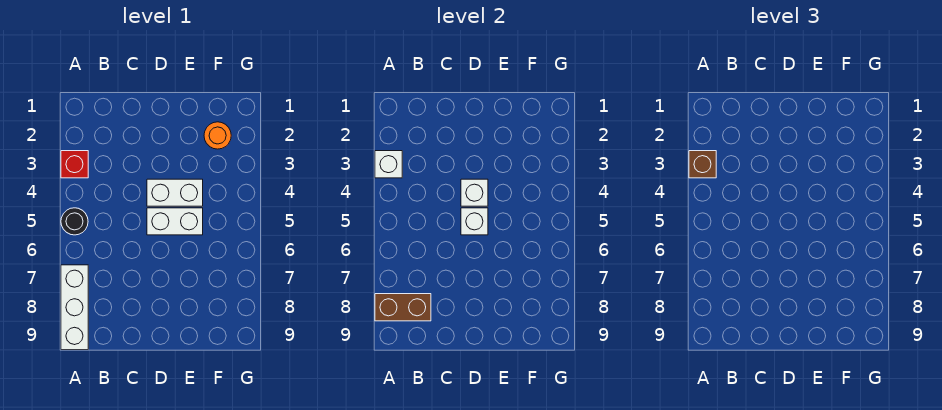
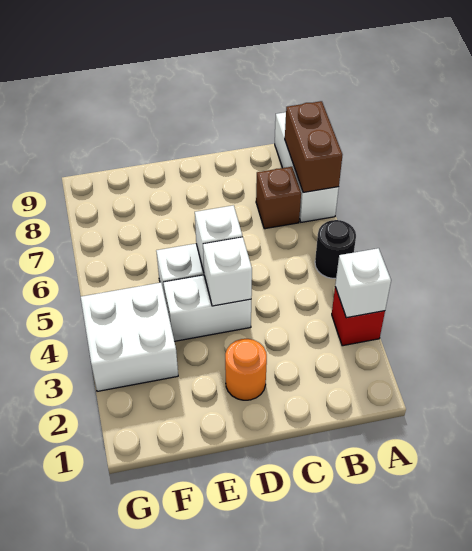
brown 1x1 brick [689,151,716,178] -> brown 1x1 brick moved to [256,167,301,229]
brown 1x2 brick [375,294,431,321] -> brown 1x2 brick turned to [285,101,342,193]
orange 1x1 round brick [204,122,231,149] -> orange 1x1 round brick moved to [225,339,267,400]
none -> white 2x2 brick [81,283,178,391]

